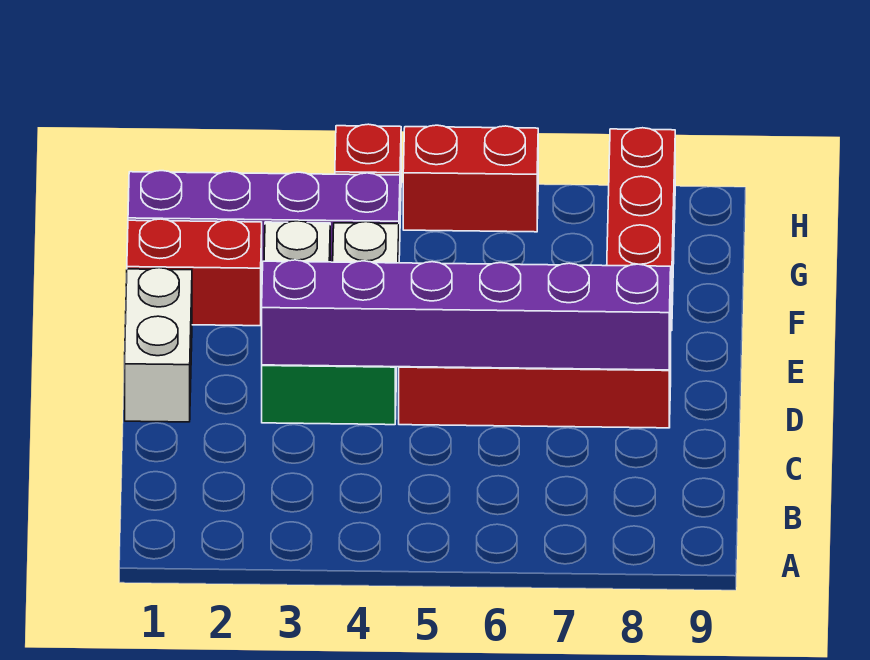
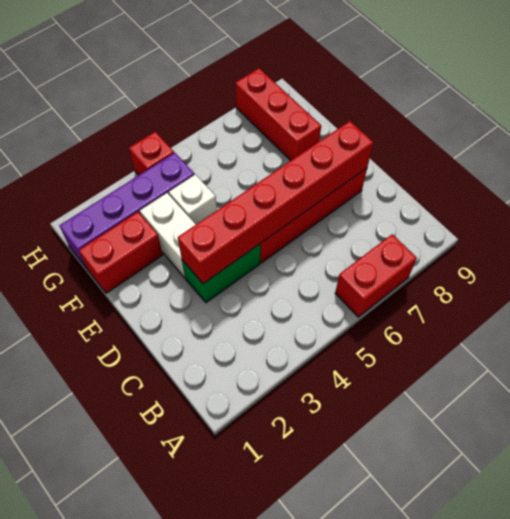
white 1x2 brick [125,268,192,422] -> none
purple 1x6 brick [262,260,671,370] -> red 1x6 brick [178,121,373,284]
red 1x2 brick [403,125,538,232] -> red 1x2 brick moved to [335,234,417,317]

